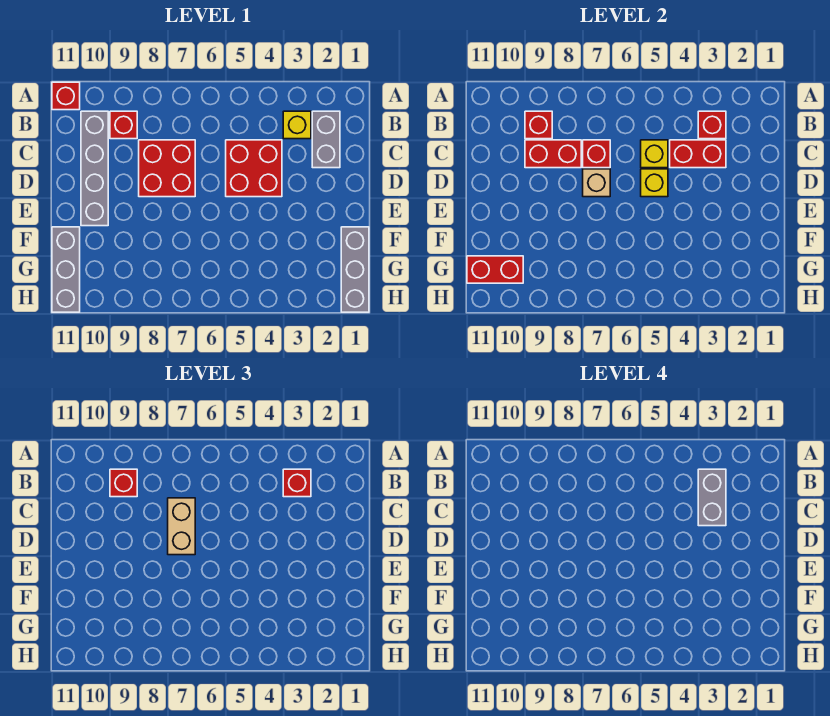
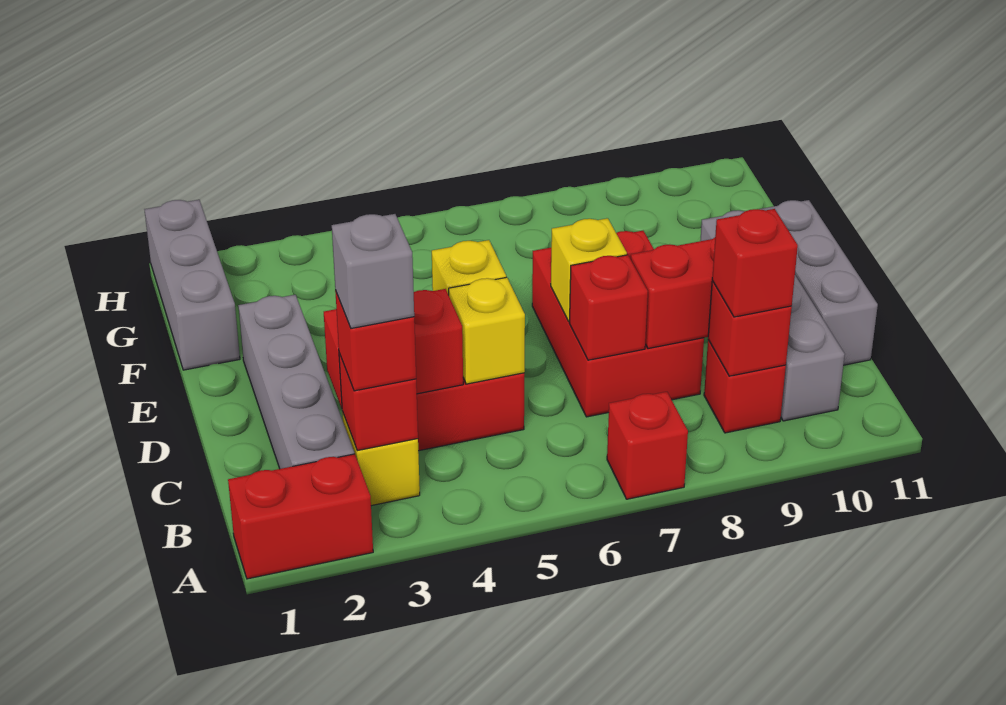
red 1x1 brick [52,82,80,110] -> red 1x1 brick moved to [607,392,688,499]
grey 1x2 brick [312,111,340,168] -> grey 1x4 brick [238,295,354,469]
grey 1x2 brick [698,469,726,526] -> grey 1x1 brick [332,214,414,328]
red 2x2 brick [139,140,195,197] -> red 2x3 brick [532,231,704,417]
tan 1x2 brick [168,498,195,555] -> none
tan 1x1 brick [583,169,610,197] -> yellow 1x1 brick [551,218,627,322]
grey 1x3 brick [52,227,80,312] -> grey 1x3 brick moved to [760,200,878,365]
red 1x2 brick [467,256,523,283] -> red 1x2 brick moved to [228,454,373,579]

